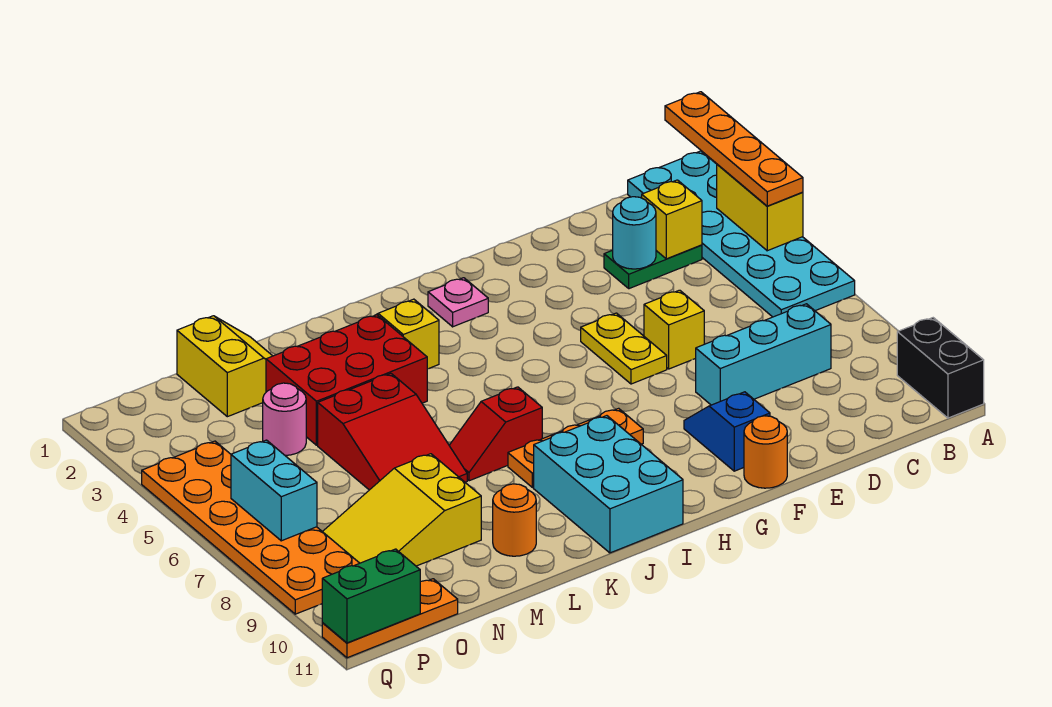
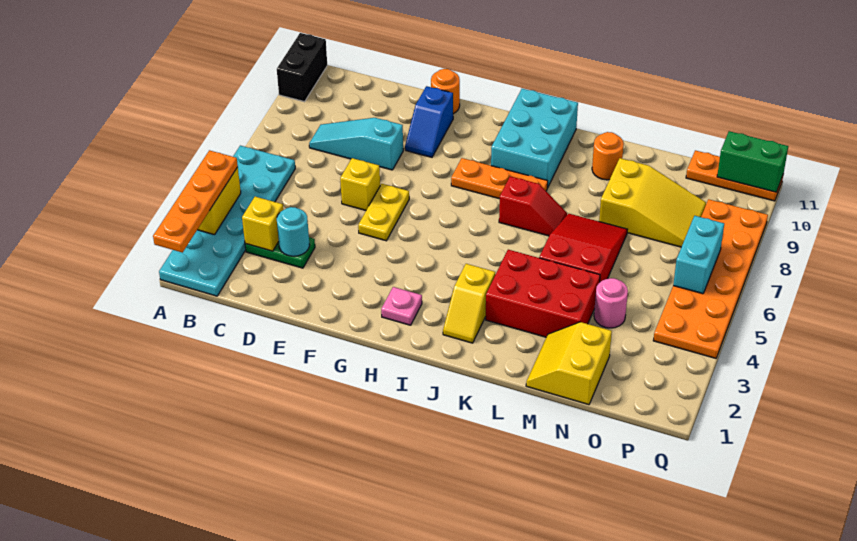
cyan 1x3 brick [696,304,831,405] -> cyan 1x3 slope [309,118,403,170]

